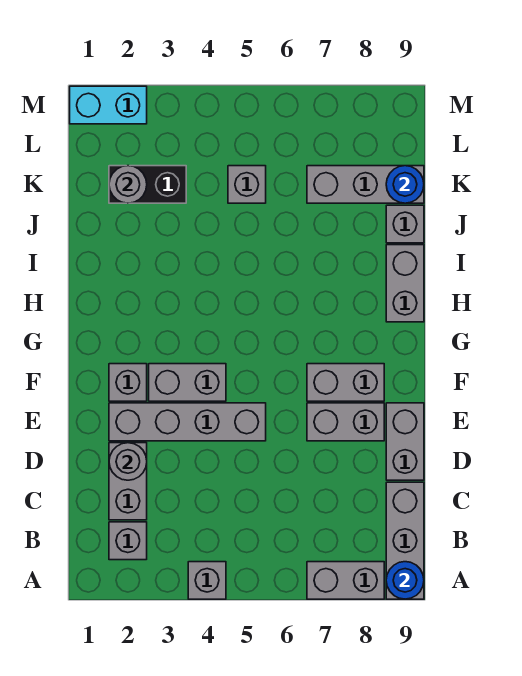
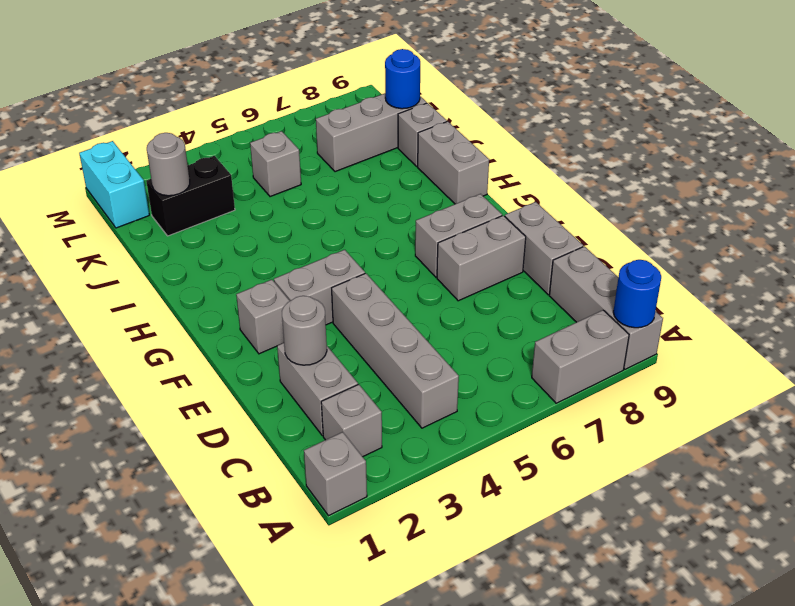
grey 1x1 brick [188,562,226,599] -> grey 1x1 brick moved to [304,432,367,516]
grey 1x4 brick [109,403,266,441] -> grey 1x4 brick turned to [332,273,459,428]
cyan 1x2 brick [70,86,147,124] -> cyan 1x2 brick turned to [79,141,149,228]

